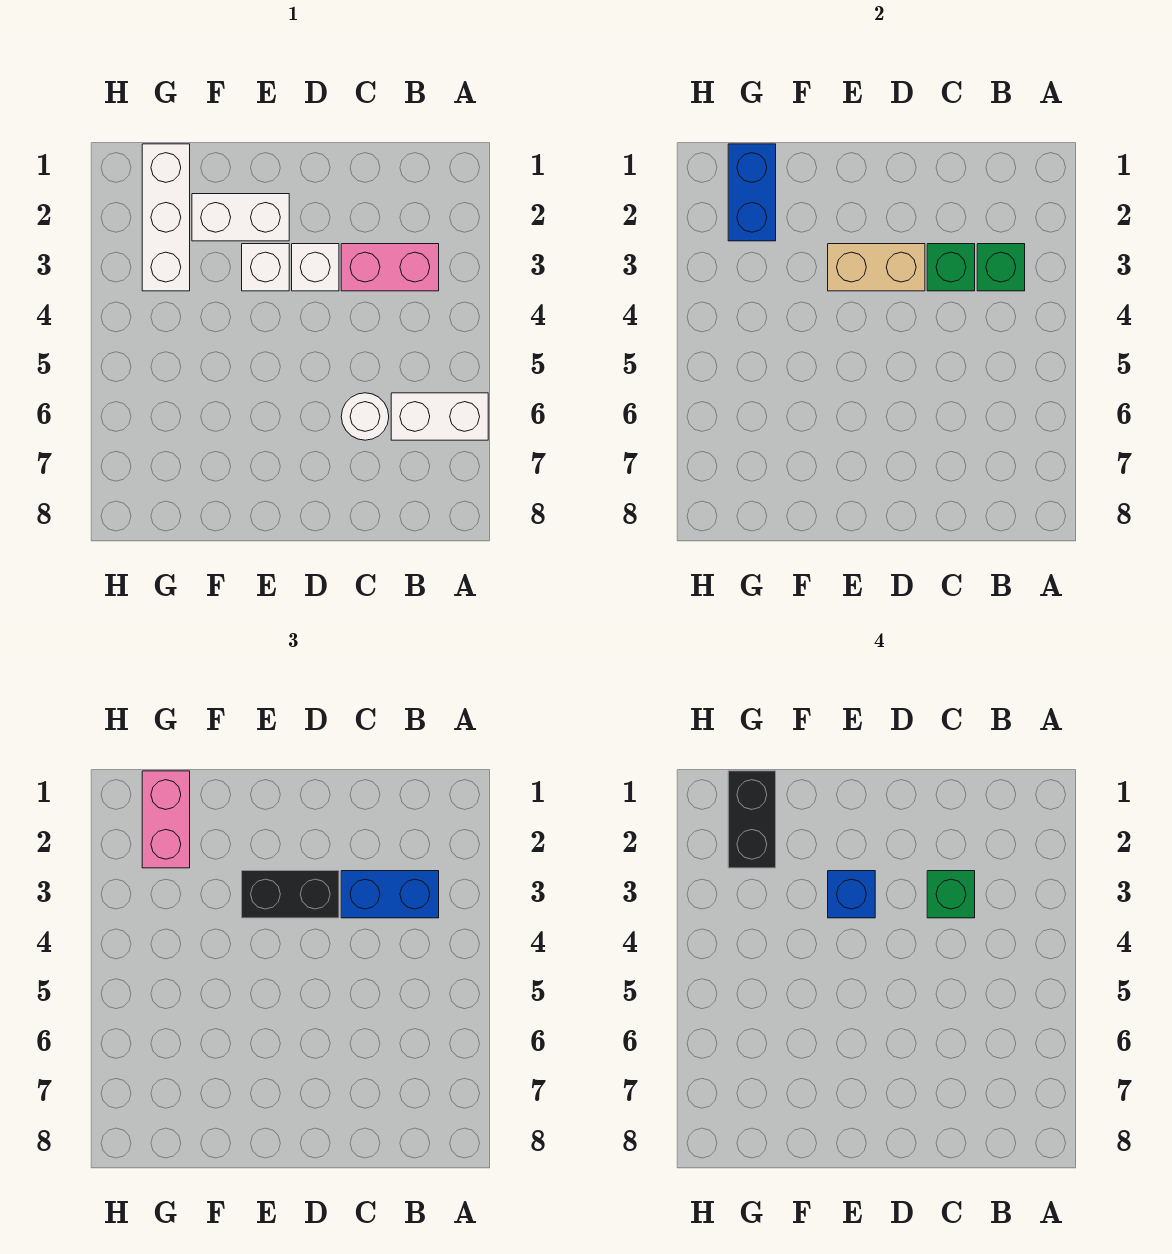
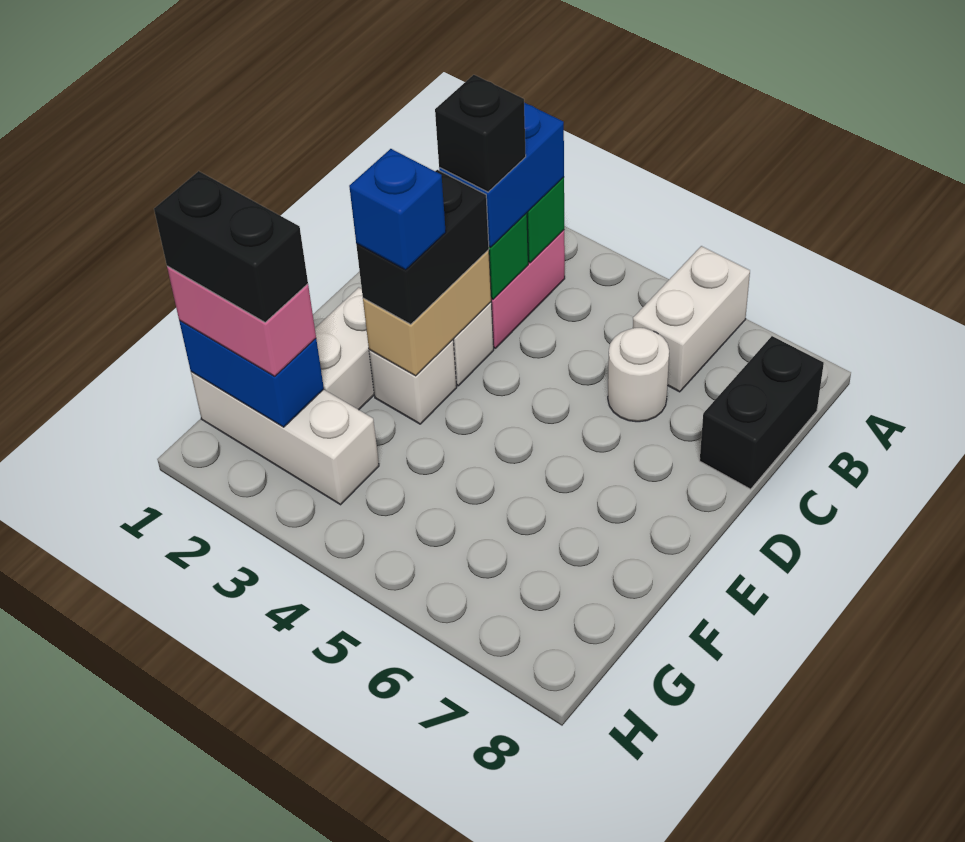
none -> black 1x2 brick [700,336,824,489]
green 1x1 brick [927,871,975,918] -> black 1x1 brick [435,75,526,192]

